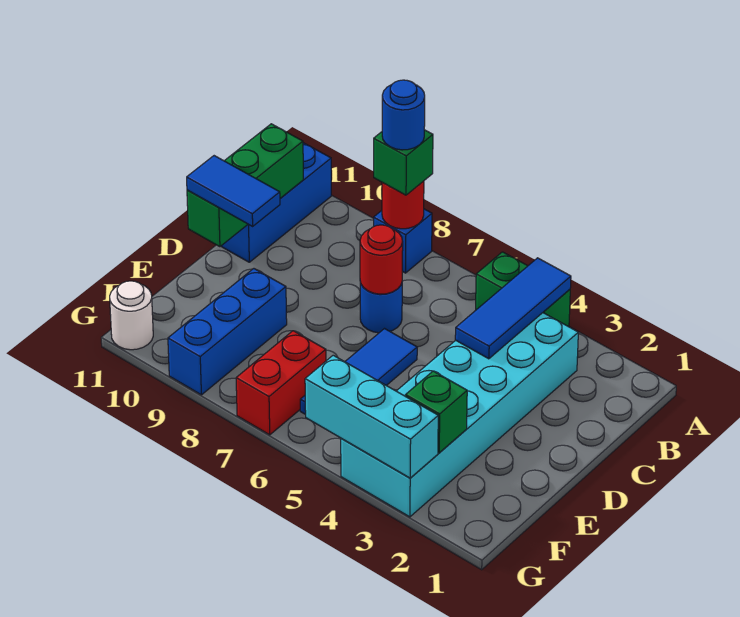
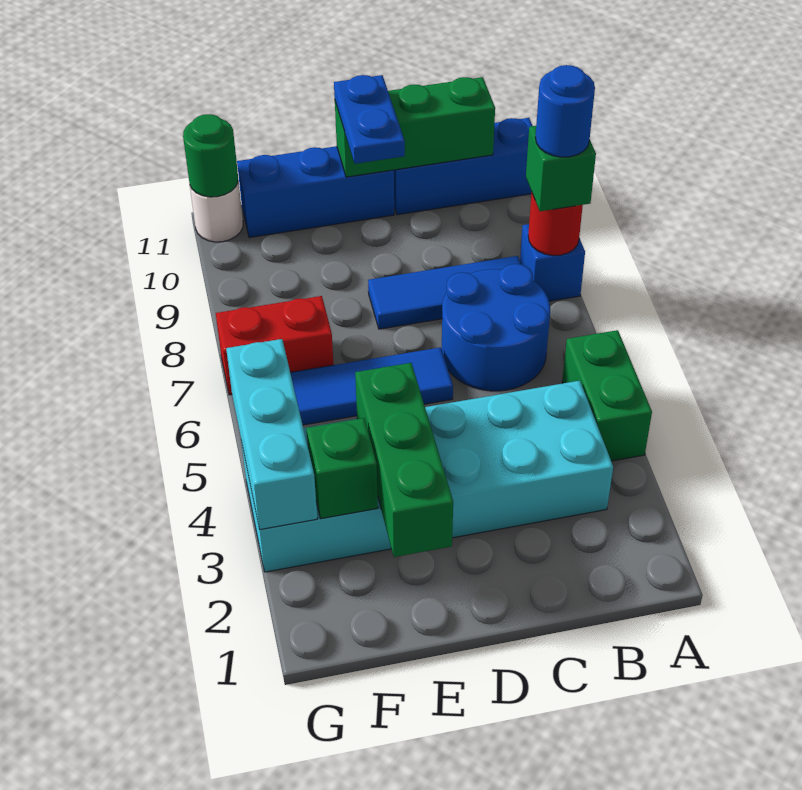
blue 1x3 tile [455,258,571,359] -> blue 1x3 tile moved to [368,256,521,329]
blue 1x1 round brick [360,282,402,333] -> blue 2x2 round brick [442,264,550,391]
red 1x1 round brick [360,225,403,294] -> none
blue 1x2 tile [187,156,280,226] -> blue 1x2 plate [334,75,405,164]
none -> green 1x3 brick [355,363,453,557]
blue 1x3 brick [168,269,287,395] -> blue 1x3 brick moved to [237,146,394,238]
none -> green 1x1 round brick [183,114,238,197]

